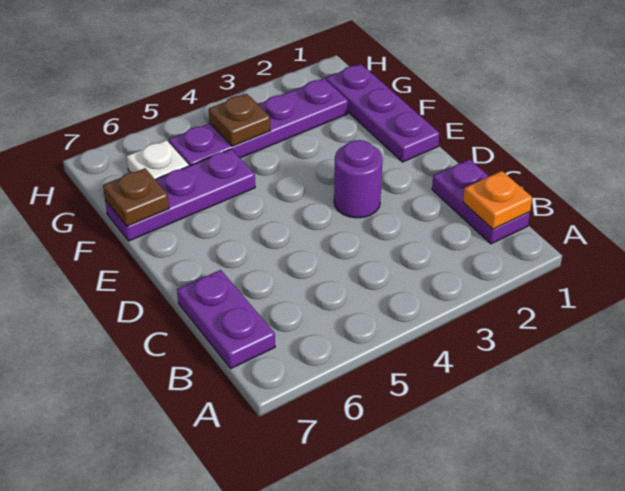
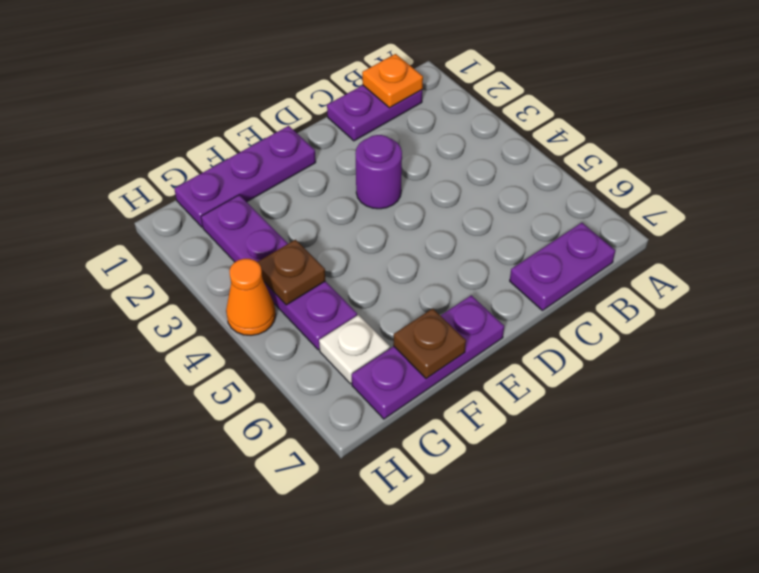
purple 1x3 plate [105,149,255,241] -> purple 1x3 plate turned to [352,295,504,419]
none -> orange 1x1 cone [226,259,276,335]

